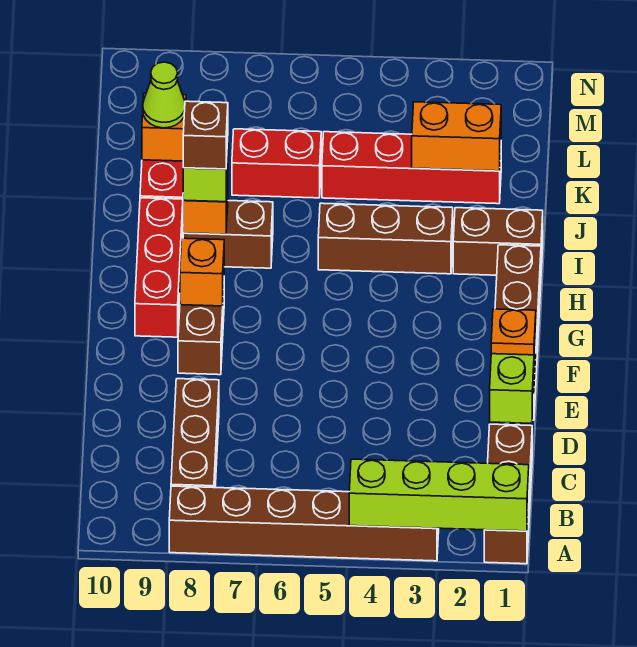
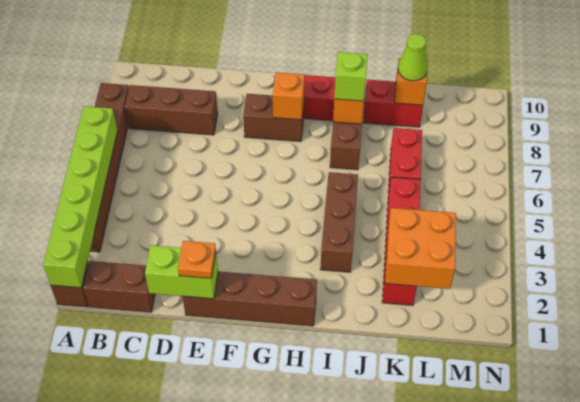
lime 1x4 brick [349,459,529,531] -> lime 1x6 brick [43,106,117,288]
brown 1x2 brick [453,208,543,275] -> none
brown 1x1 brick [183,101,228,169] -> none
orange 1x2 brick [412,102,501,171] -> orange 2x2 brick [385,208,456,289]

